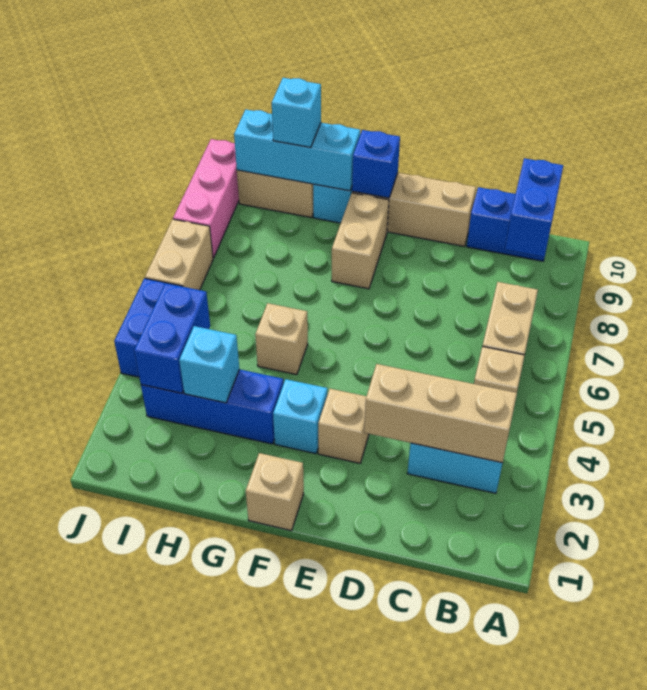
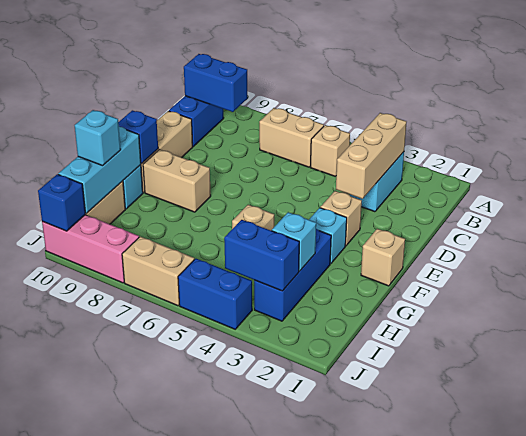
none -> blue 1x1 brick [38,174,85,231]

